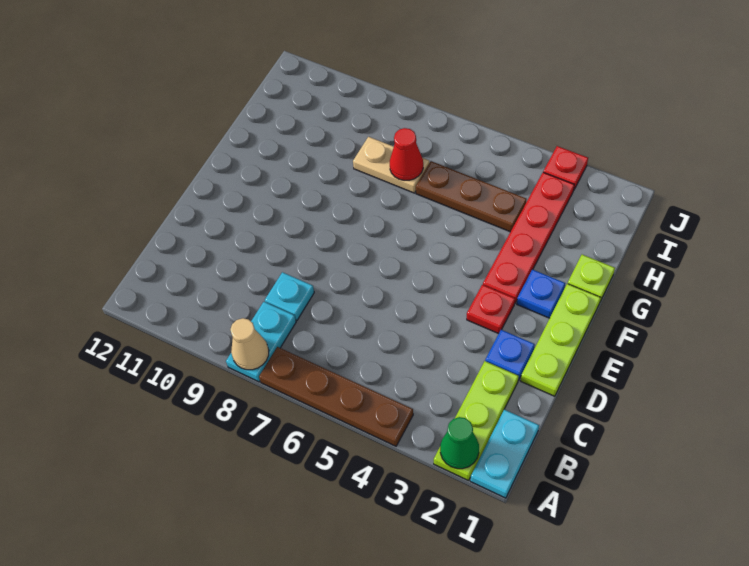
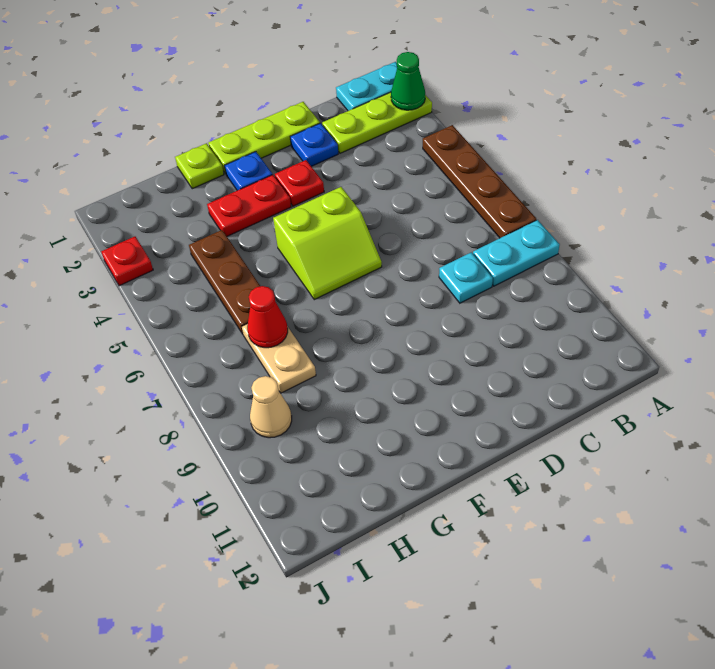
tan 1x1 cone [230,318,269,370] -> tan 1x1 cone moved to [250,376,292,438]
none -> lime 2x2 slope [273,187,382,300]
red 1x4 plate [483,172,574,303] -> red 1x2 plate [207,175,291,236]

